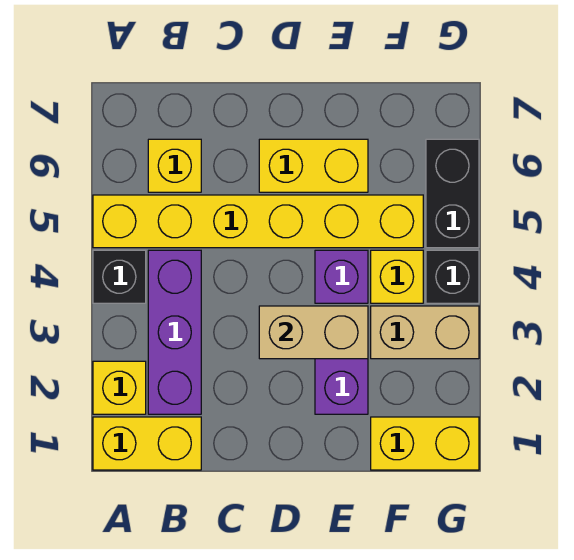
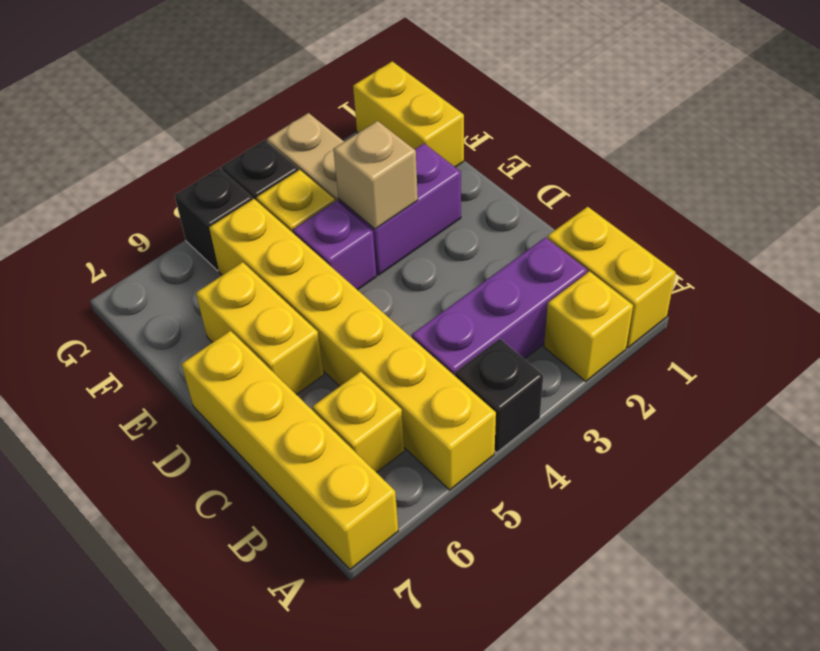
none -> yellow 1x4 brick [181,331,398,569]
tan 1x2 brick [259,306,368,359] -> tan 1x1 brick [333,121,418,229]
black 1x2 brick [426,139,479,248] -> black 1x1 brick [175,168,253,271]

